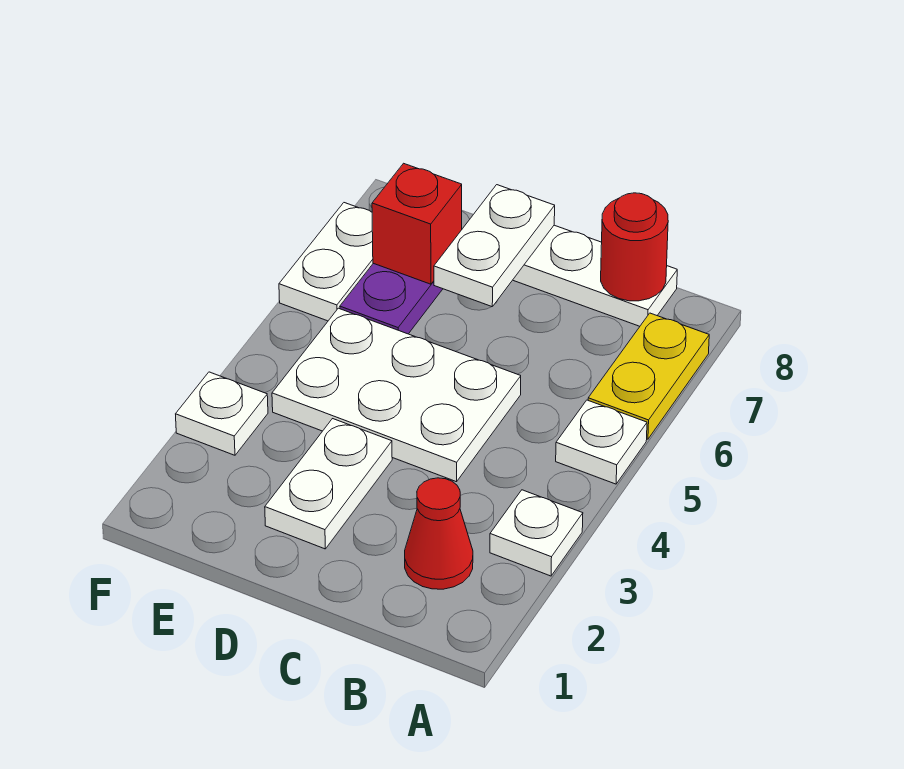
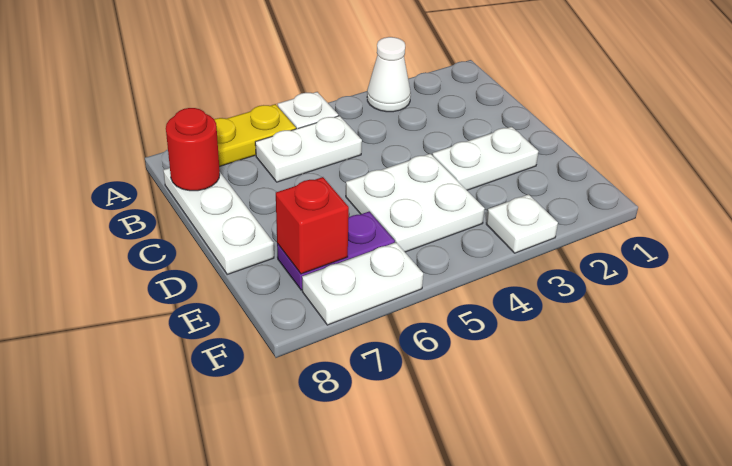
white 1x1 plate [490,490,583,576] -> white 1x1 cone [367,37,411,112]
red 1x1 cone [405,478,473,589] -> none
white 2x3 plate [272,308,521,482] -> white 2x2 plate [346,154,485,252]
white 1x2 plate [434,185,555,307] -> white 1x2 plate moved to [255,116,362,182]

